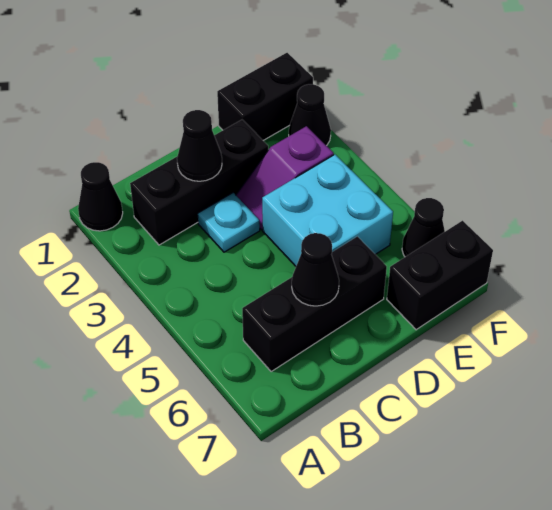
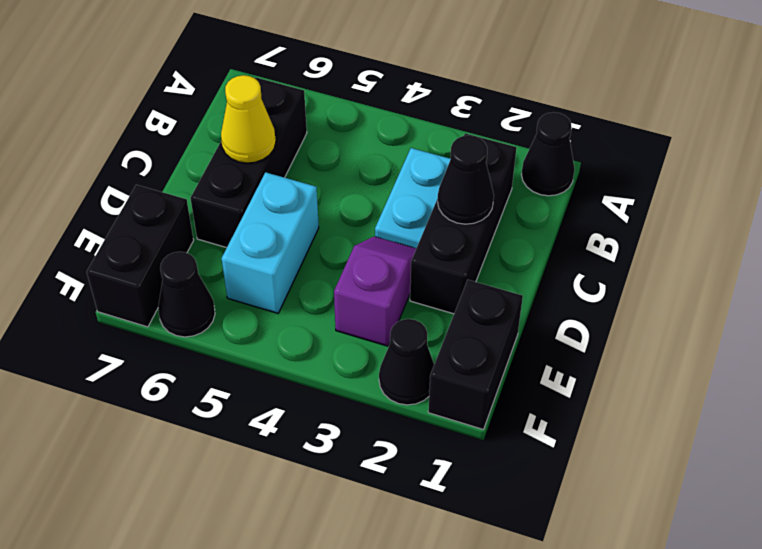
cyan 1x1 plate [198,193,260,252] -> cyan 1x2 plate [375,148,451,248]
black 1x1 cone [292,233,339,306] -> yellow 1x1 cone [221,75,276,163]
cyan 2x2 brick [262,155,393,266] -> cyan 1x2 brick [222,172,319,313]

